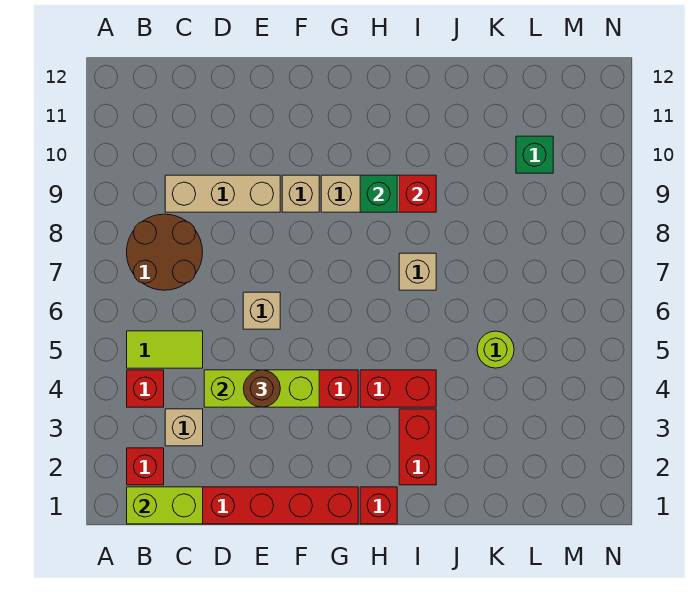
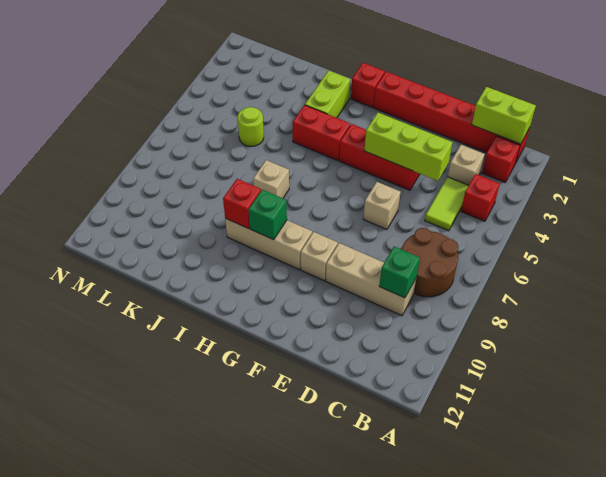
lime 1x2 tile [127,331,203,368] -> lime 1x2 tile turned to [425,177,469,231]
brown 1x1 round brick [243,370,280,407] -> none
red 1x2 brick [399,409,436,485] -> lime 1x2 brick [305,71,350,118]
green 1x1 brick [516,136,553,173] -> green 1x1 brick moved to [379,247,420,298]

